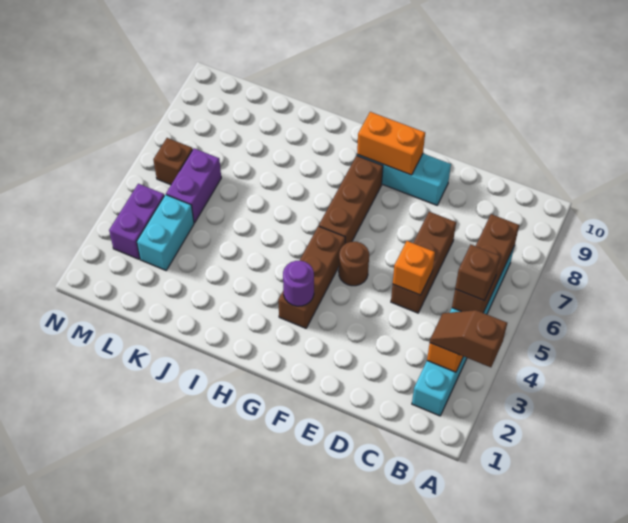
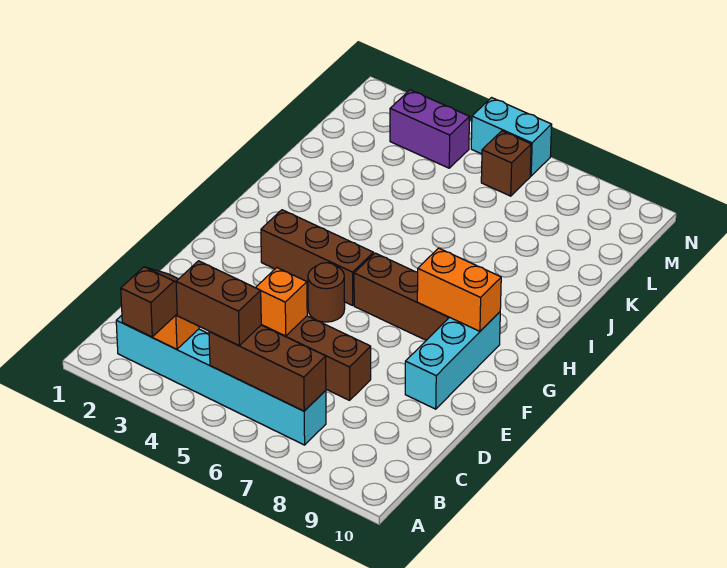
brown 1x1 brick [455,245,500,300] -> brown 1x2 brick [176,261,261,346]
orange 1x2 brick [357,112,425,175] -> orange 1x2 brick turned to [417,248,501,331]
purple 1x1 round brick [283,261,314,306] -> none
cyan 1x2 brick [137,195,194,270] -> cyan 1x2 brick moved to [471,98,552,176]
purple 1x2 brick [166,148,221,223] -> none

